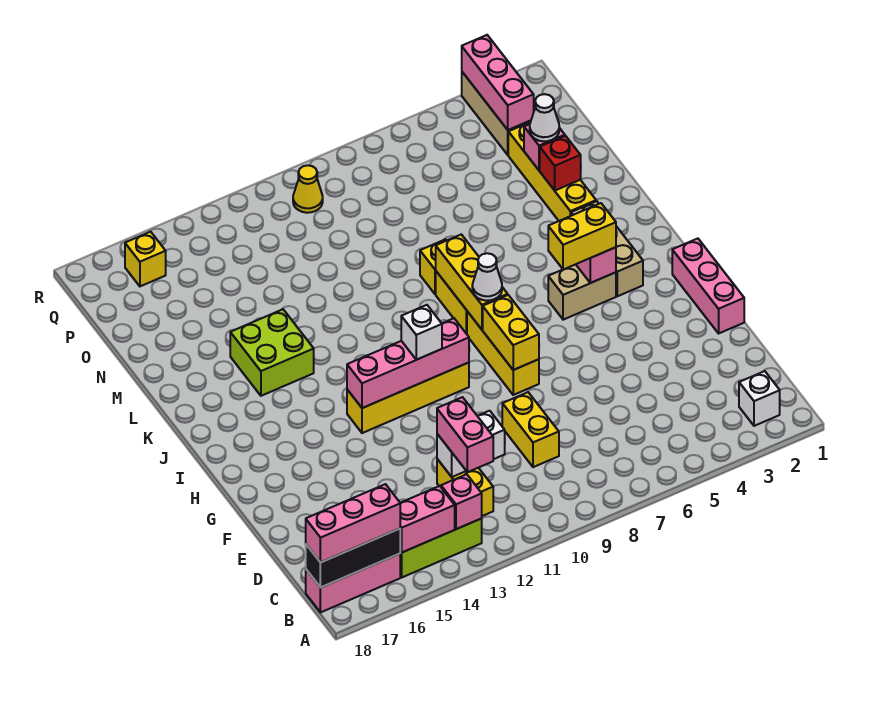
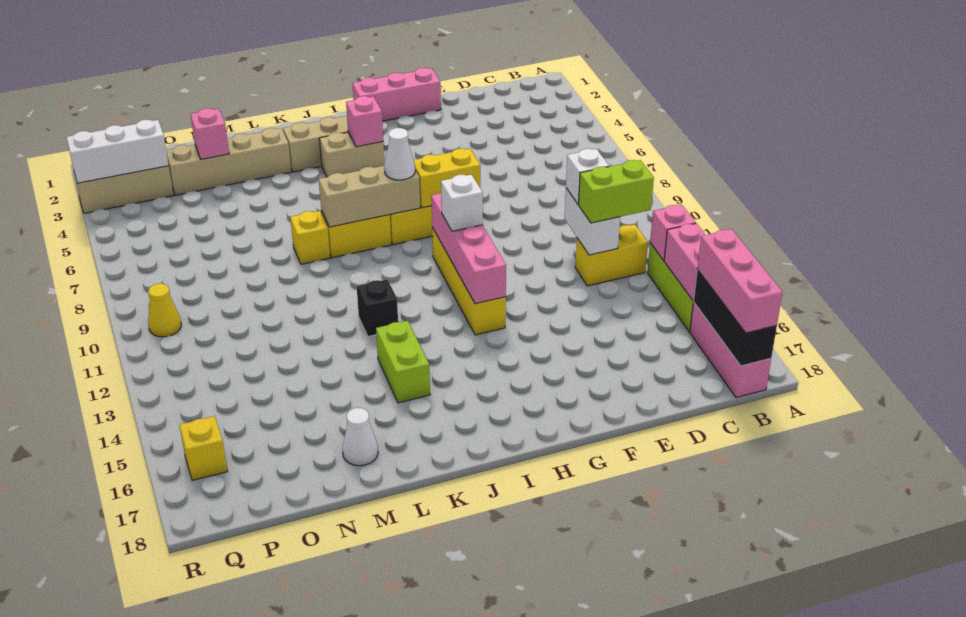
white 1x1 brick [739,371,780,426] -> white 1x1 brick moved to [566,149,609,204]
pink 1x2 brick [437,397,493,472] -> lime 1x2 brick [579,160,654,223]
yellow 1x2 brick [502,392,559,467] -> none
tan 1x2 brick [548,264,616,320] -> tan 1x2 brick turned to [319,132,385,177]
yellow 1x2 brick [548,203,616,270] -> none
yellow 1x3 brick [436,234,508,329] -> tan 1x3 brick [319,166,420,227]
none -> black 1x1 brick [357,279,398,336]
lime 2x2 brick [230,309,314,396] -> lime 1x2 brick [376,321,430,403]
yellow 1x4 brick [508,122,596,221] -> tan 1x4 brick [166,128,291,195]
red 1x1 brick [540,136,581,190] -> none
white 1x1 cone [530,94,559,141] -> white 1x1 cone moved to [342,408,378,466]
pink 1x3 brick [462,35,534,130] -> white 1x3 brick [67,120,169,183]

